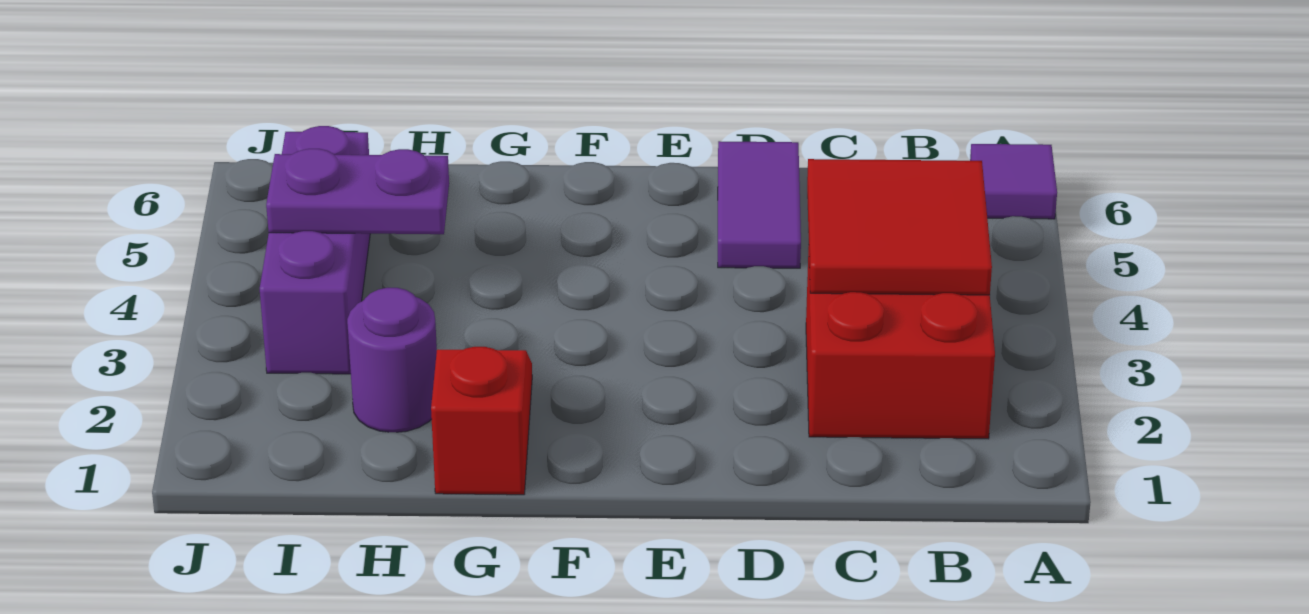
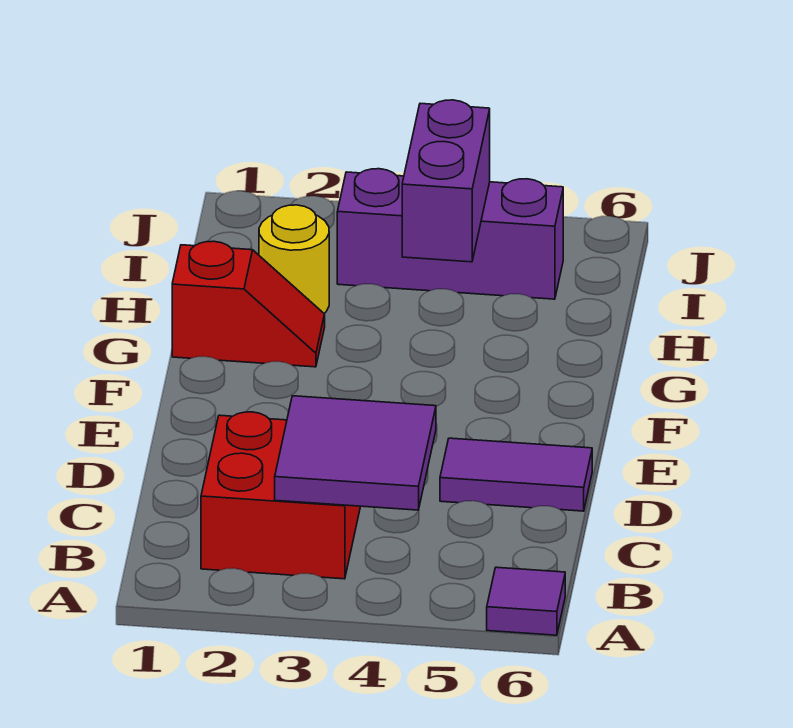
red 2x2 tile [807,159,992,295] -> purple 2x2 tile [275,396,436,510]
purple 1x1 round brick [347,288,437,432] -> yellow 1x1 round brick [259,205,329,313]
purple 1x2 plate [266,149,449,234] -> purple 1x2 brick [402,100,490,262]

